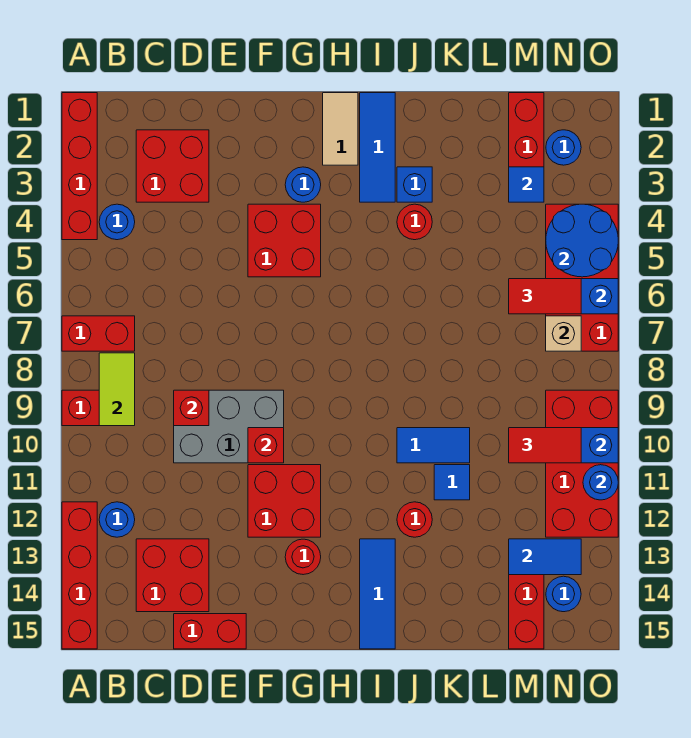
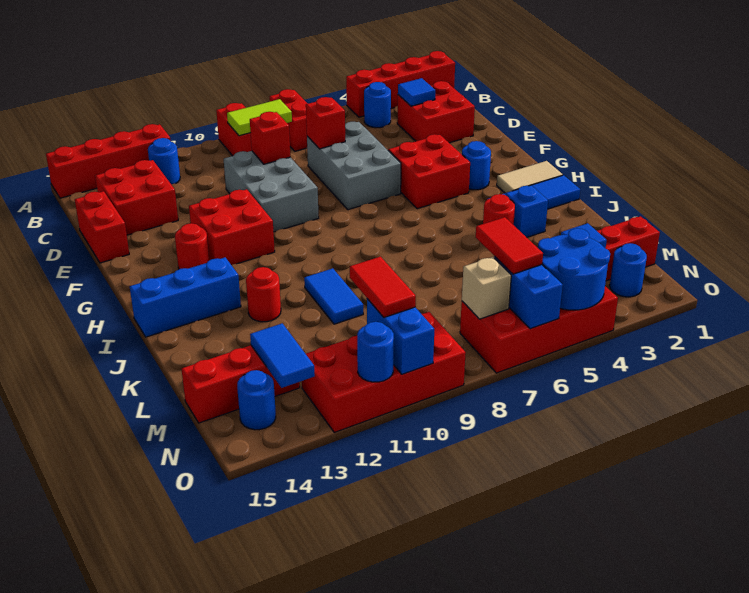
none -> grey 2x3 brick [307,122,401,210]
red 1x1 brick [248,428,284,463] -> red 1x1 brick moved to [306,97,345,149]
blue 1x3 tile [360,539,395,649] -> blue 1x3 brick [130,257,241,337]
blue 1x1 tile [434,465,470,500] -> blue 1x1 tile moved to [398,78,435,106]

